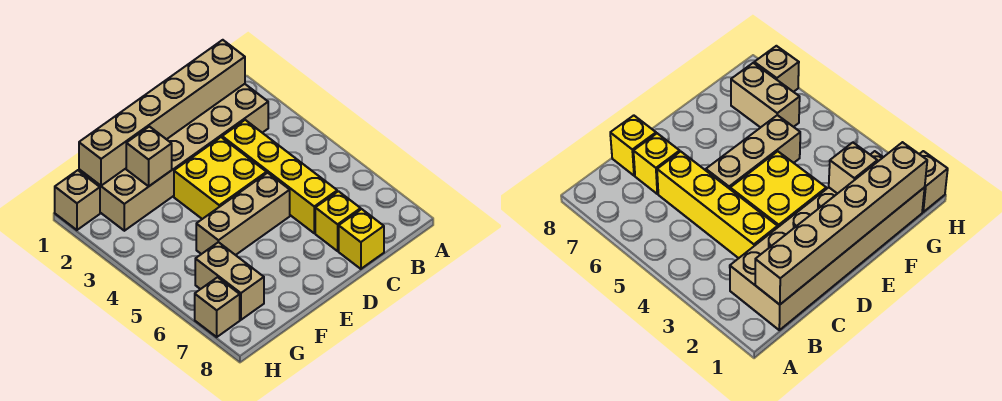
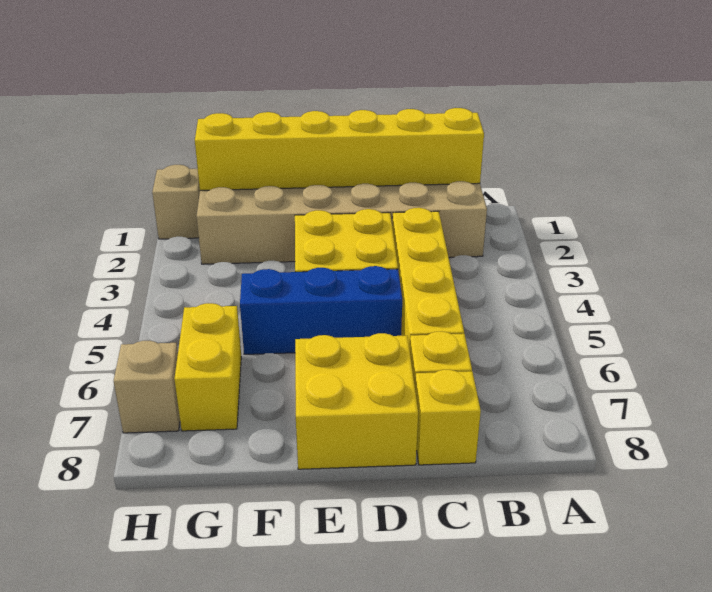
tan 1x6 brick [79,40,245,186] -> yellow 1x6 brick [195,108,484,190]
tan 1x3 brick [196,173,290,255] -> blue 1x3 brick [240,266,402,354]
none -> yellow 2x2 brick [295,333,418,469]
tan 1x1 brick [126,127,172,186] -> none
tan 1x2 brick [195,242,264,320] -> yellow 1x2 brick [174,303,241,431]

